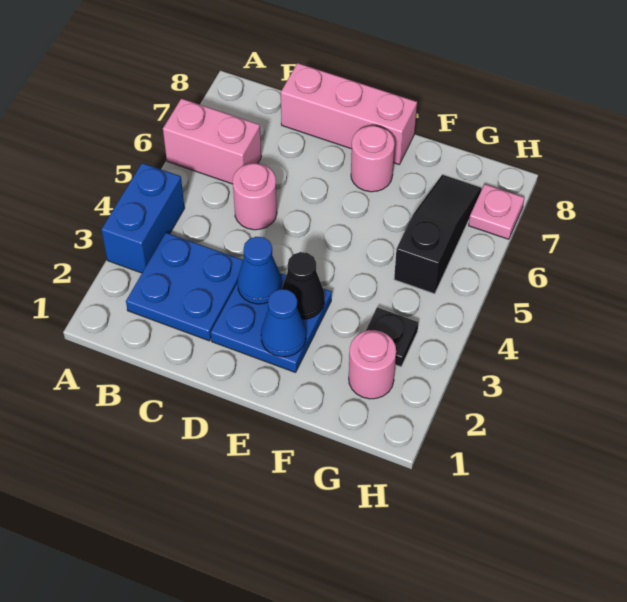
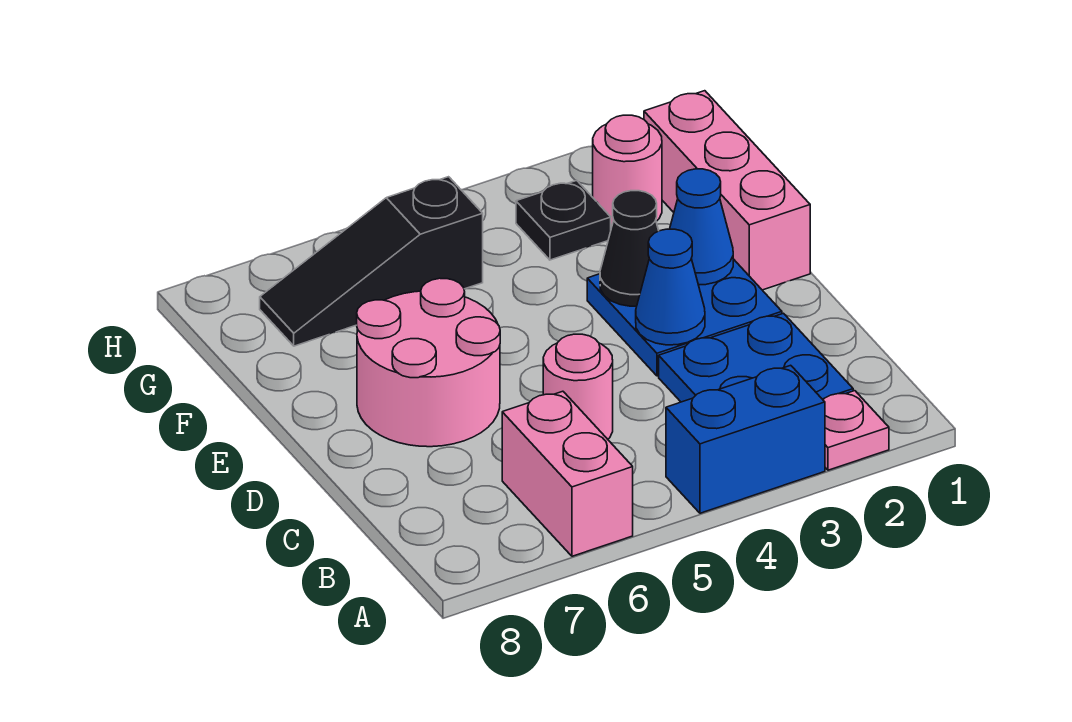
pink 1x3 brick [281,63,417,164] -> pink 1x3 brick moved to [644,91,810,290]
pink 1x1 round brick [351,126,395,192] -> pink 2x2 round brick [357,278,500,447]
pink 1x1 plate [469,184,525,239] -> pink 1x1 plate moved to [823,391,889,470]

